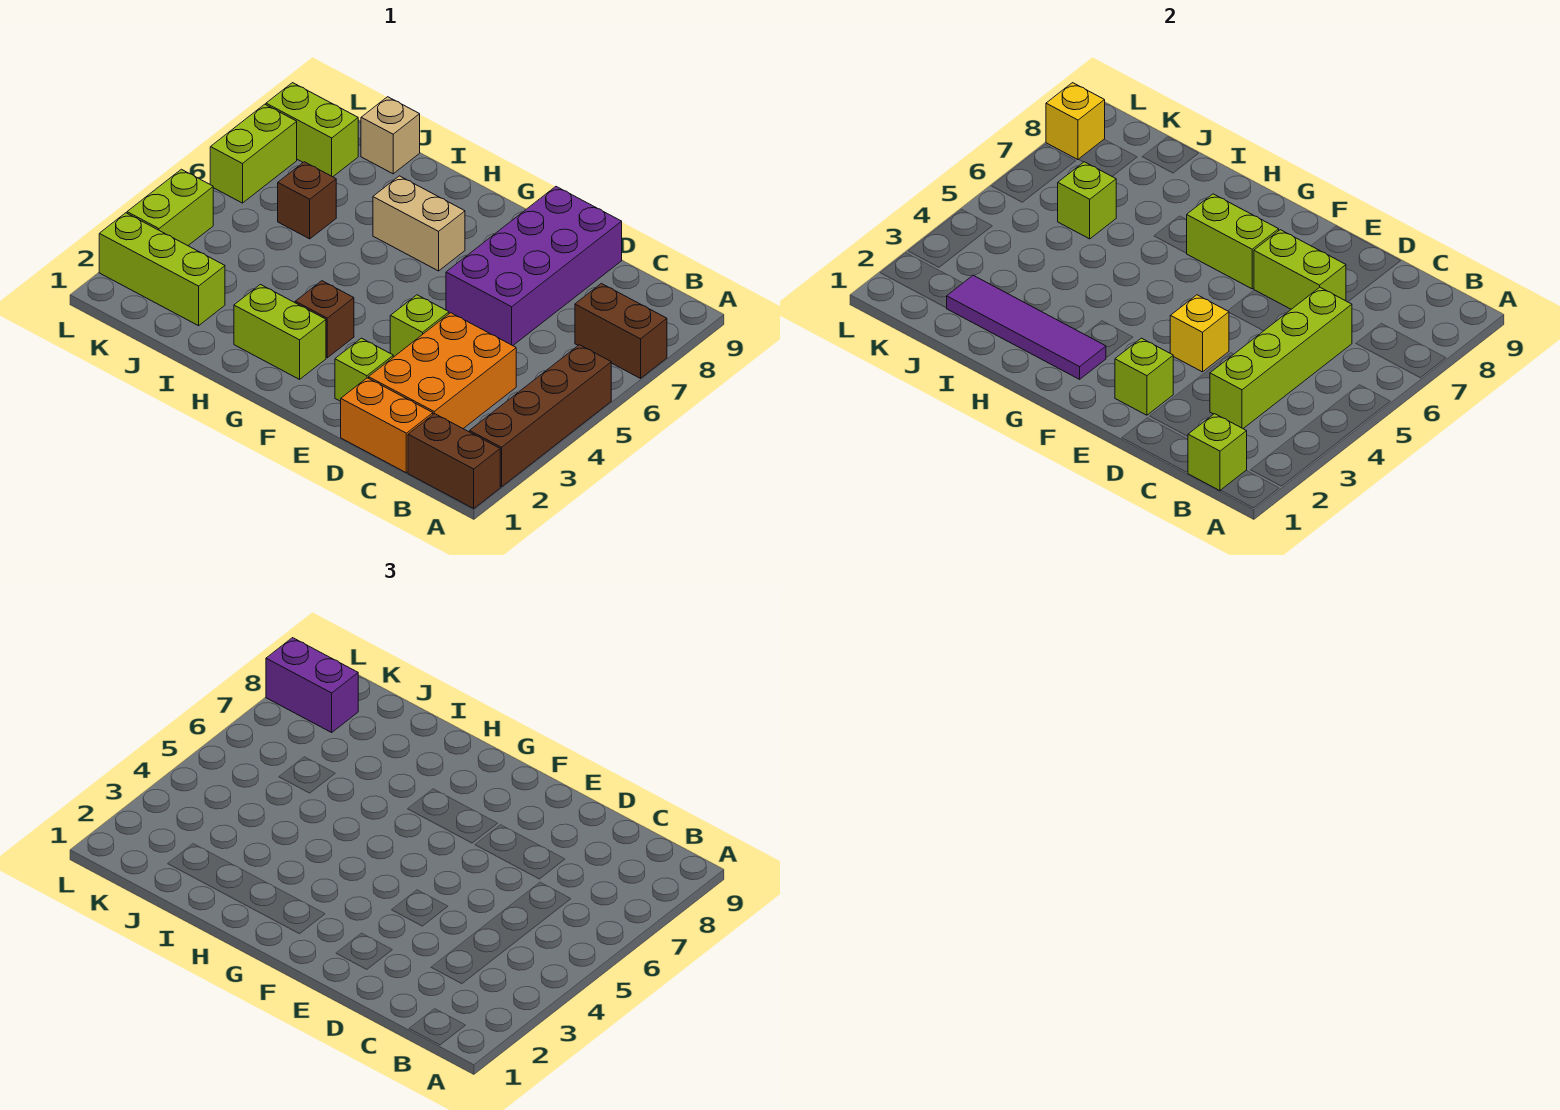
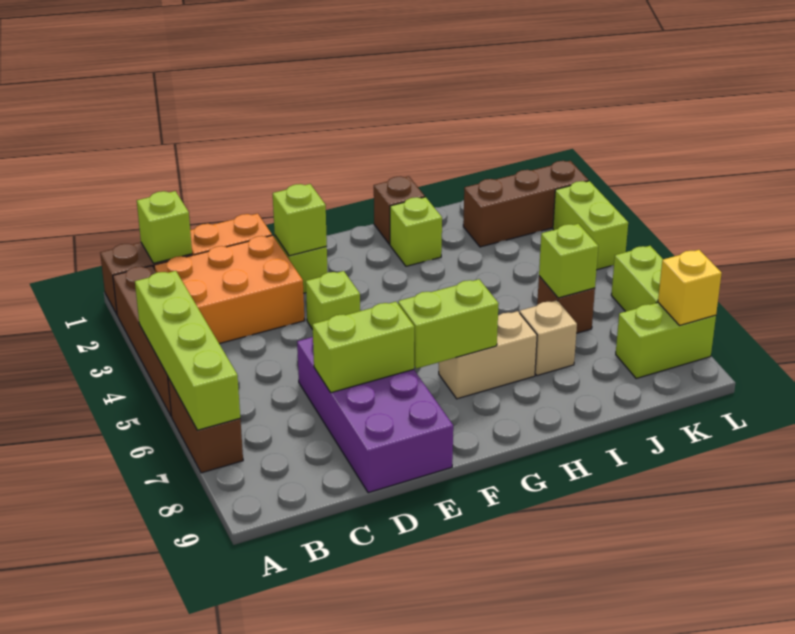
brown 1x2 brick [575,283,667,378] -> brown 1x2 brick turned to [168,378,243,473]
orange 2x3 brick [369,313,516,428] -> orange 2x3 brick turned to [154,235,305,344]
lime 1x4 brick [1210,287,1352,428] -> lime 1x4 brick moved to [135,271,240,430]
yellow 1x1 brick [1170,295,1229,372] -> none
lime 1x2 brick [234,285,326,379] -> lime 1x1 brick [390,197,442,266]
purple 1x4 tile [947,275,1106,379] -> none
brown 1x1 brick [295,281,354,358] -> brown 1x1 brick moved to [374,176,425,244]
lime 1x3 brick [99,213,225,326] -> brown 1x3 brick [463,161,589,247]
tan 1x1 brick [361,97,420,174] -> tan 1x1 brick moved to [520,300,577,376]
purple 1x2 brick [266,638,358,732] -> none

